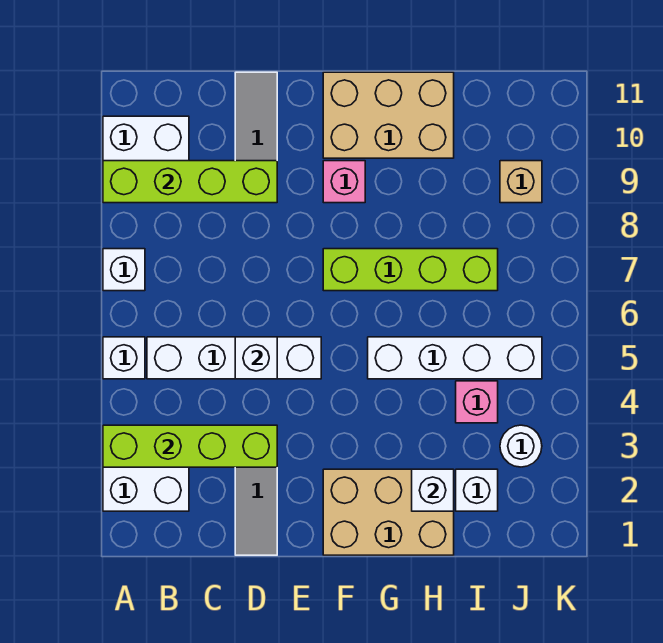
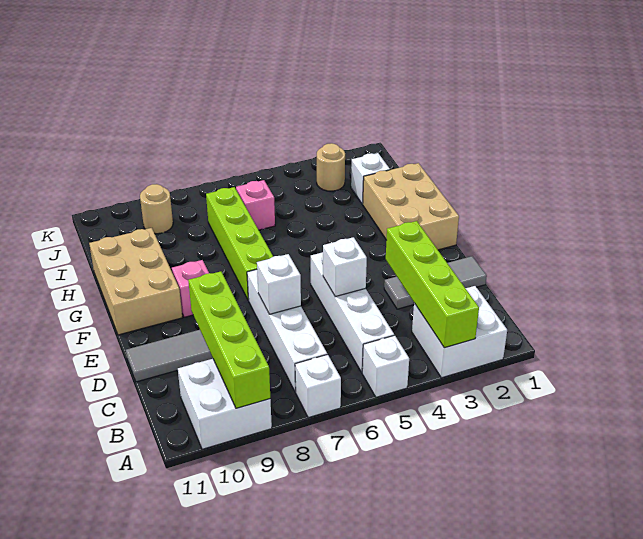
white 1x4 brick [368,337,542,379] -> white 1x4 brick moved to [247,269,327,392]
white 1x1 brick [412,469,454,511] -> white 1x1 brick moved to [257,254,301,314]
pink 1x1 brick [456,381,498,423] -> pink 1x1 brick moved to [236,180,275,230]
white 1x1 round brick [500,425,542,467] -> tan 1x1 round brick [317,143,345,191]
tan 1x1 brick [500,161,542,203] -> tan 1x1 round brick [140,184,173,234]

